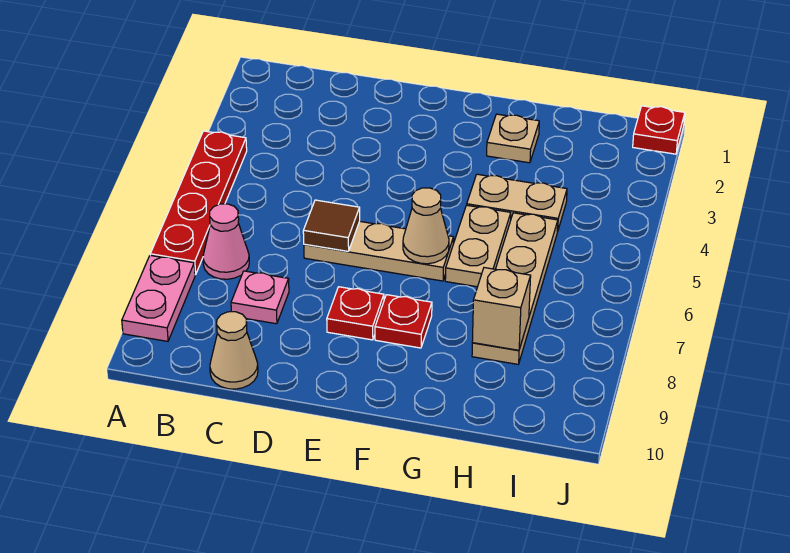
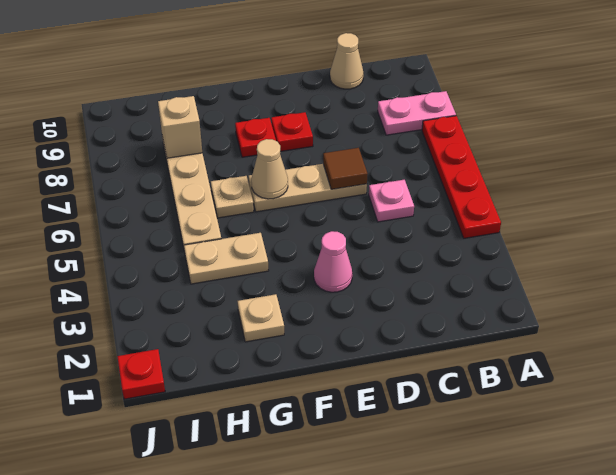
pink 1x2 plate [122,255,195,341] -> pink 1x2 plate turned to [378,91,456,135]
pink 1x1 cone [203,204,249,279] -> pink 1x1 cone moved to [314,231,352,292]
pink 1x1 plate [231,271,289,324] -> pink 1x1 plate moved to [369,180,414,222]
tan 1x2 plate [445,205,511,287] -> tan 1x1 plate [211,176,254,218]

